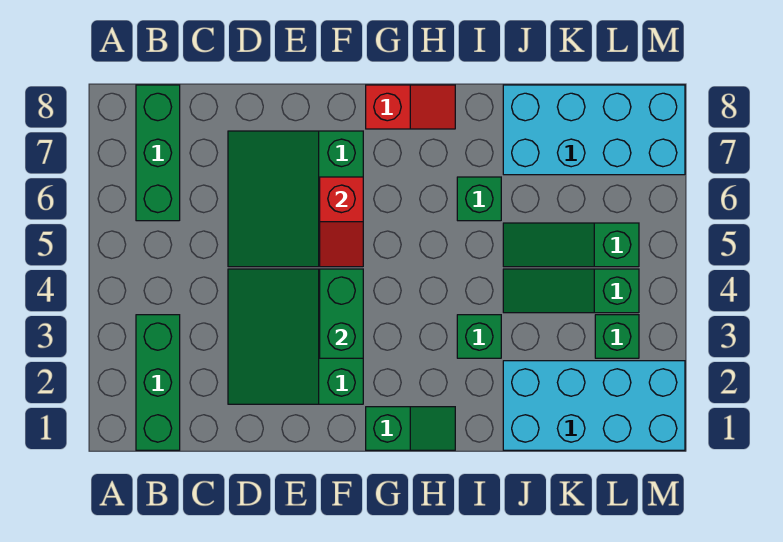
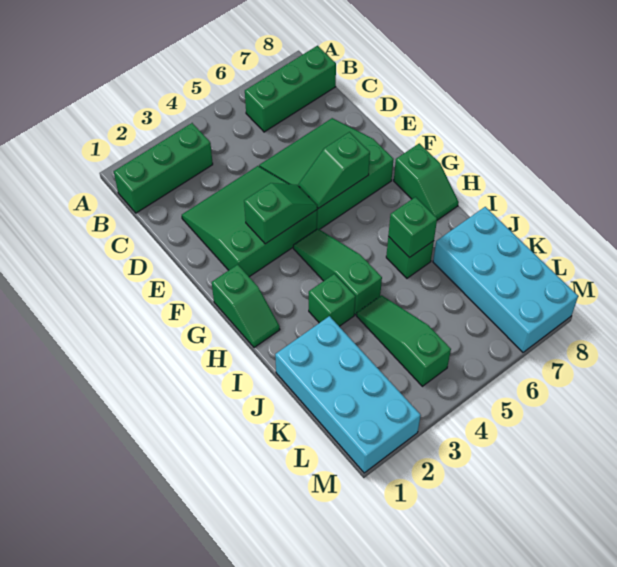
green 1x2 brick [320,269,363,358] -> green 1x2 slope [244,183,317,244]
red 1x2 slope [320,177,363,267] -> green 1x2 slope [298,132,370,209]
red 1x2 slope [366,85,455,129] -> green 1x2 slope [394,143,459,220]
green 1x3 slope [503,223,639,267] -> green 1x3 slope moved to [293,229,382,315]
green 1x1 brick [595,315,639,358] -> green 1x1 brick moved to [388,197,437,257]

